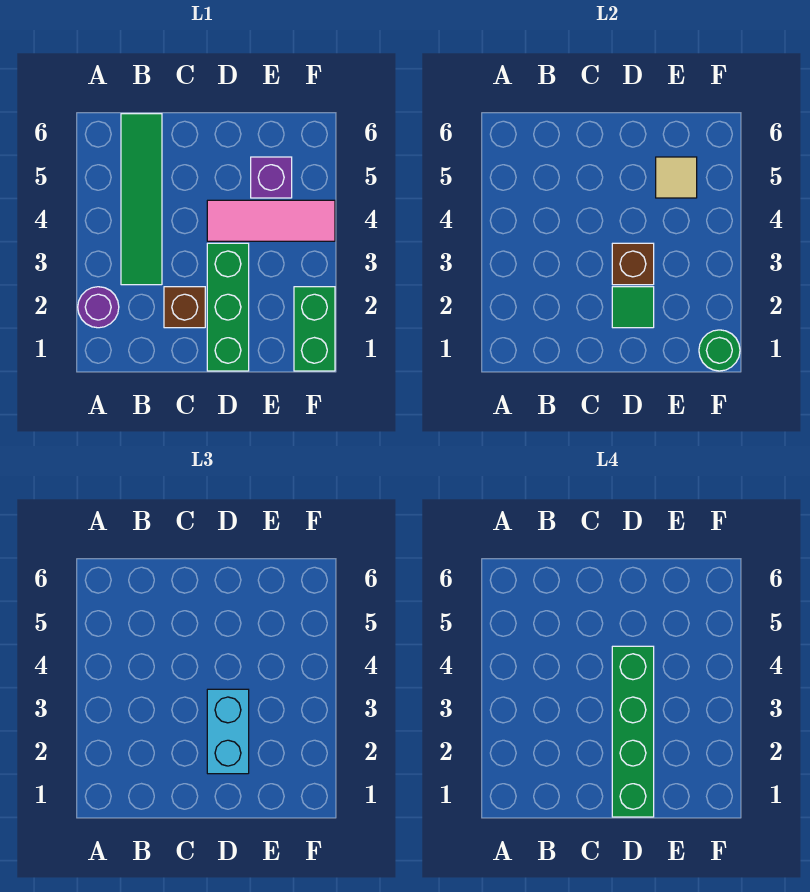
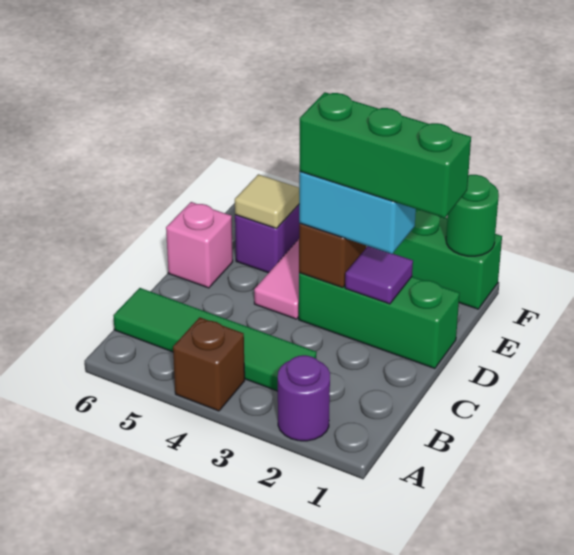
brown 1x1 brick [164,287,205,328] -> brown 1x1 brick moved to [173,317,245,411]
green 1x4 brick [612,646,654,817] -> green 1x3 brick [300,92,471,218]
green 1x1 tile [612,287,654,328] -> purple 1x1 tile [345,246,413,304]
none -> pink 1x1 brick [166,202,233,288]

